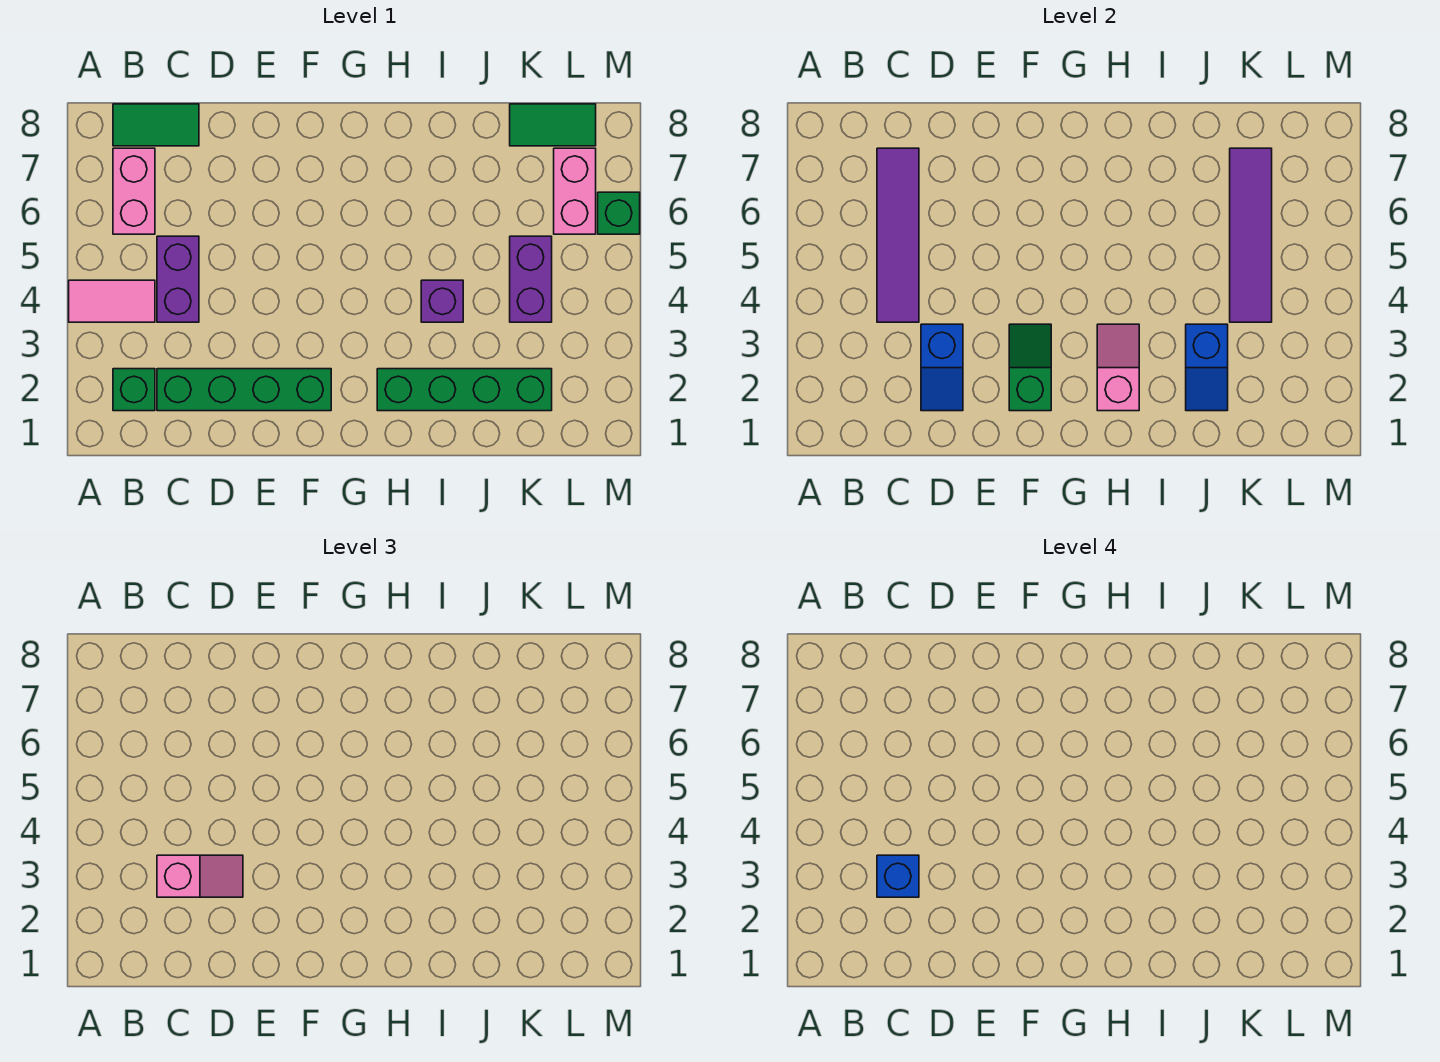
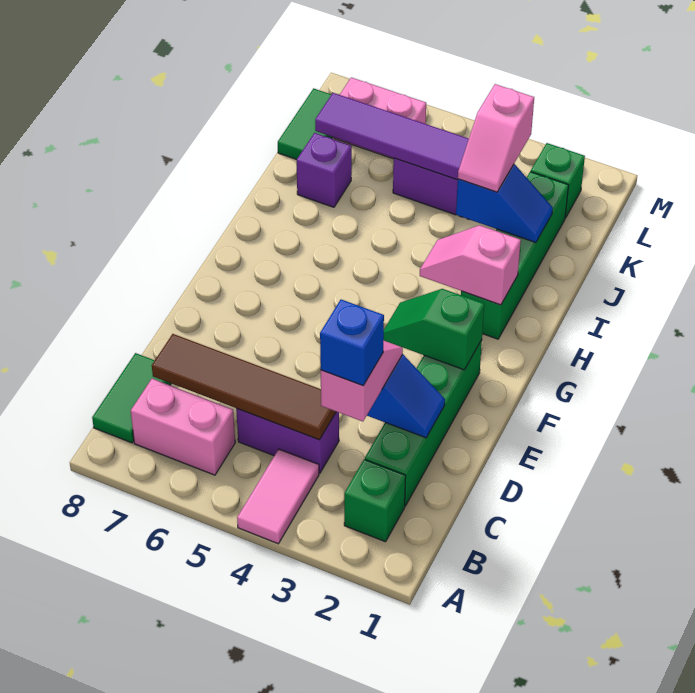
purple 1x4 tile [877,148,919,322] -> brown 1x4 tile [152,334,336,440]
purple 1x1 brick [421,280,463,322] -> purple 1x1 brick moved to [297,133,352,207]
none -> pink 1x2 slope [458,84,534,192]
green 1x1 brick [598,192,640,234] -> green 1x1 brick moved to [531,143,585,218]

